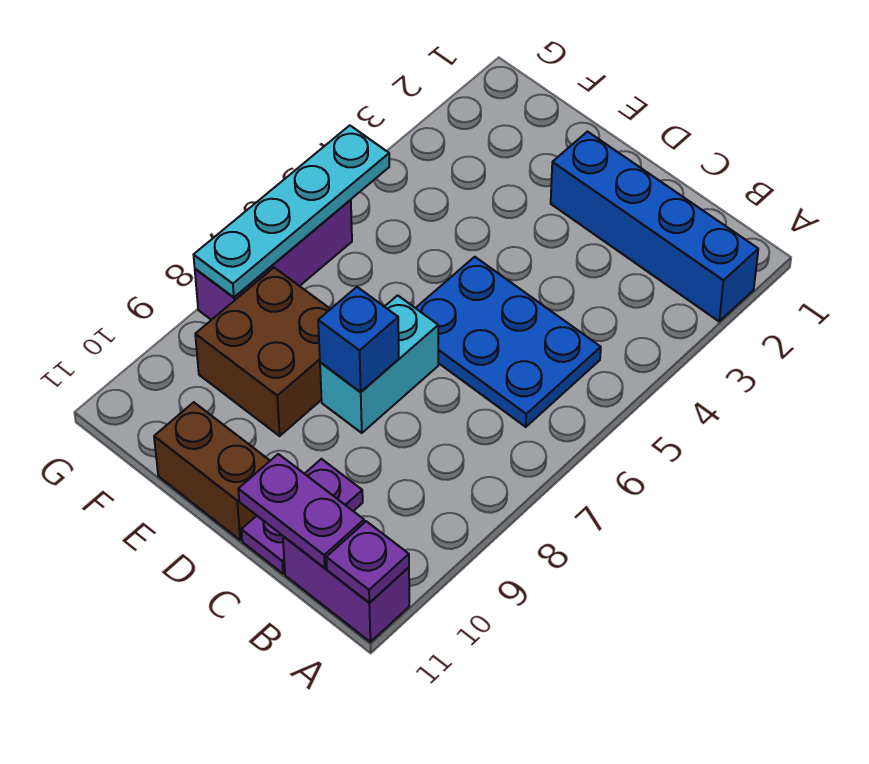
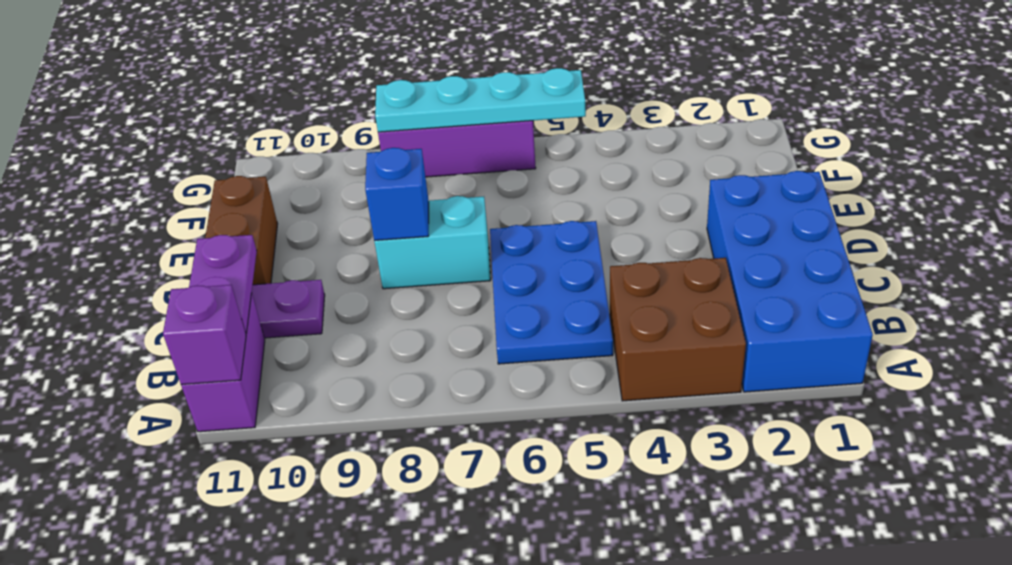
blue 1x4 brick [551,132,758,321] -> blue 2x4 brick [707,171,873,392]
purple 1x1 plate [326,521,409,603] -> purple 1x1 brick [163,285,246,384]
brown 2x2 brick [195,268,330,436] -> brown 2x2 brick moved to [610,258,746,401]

